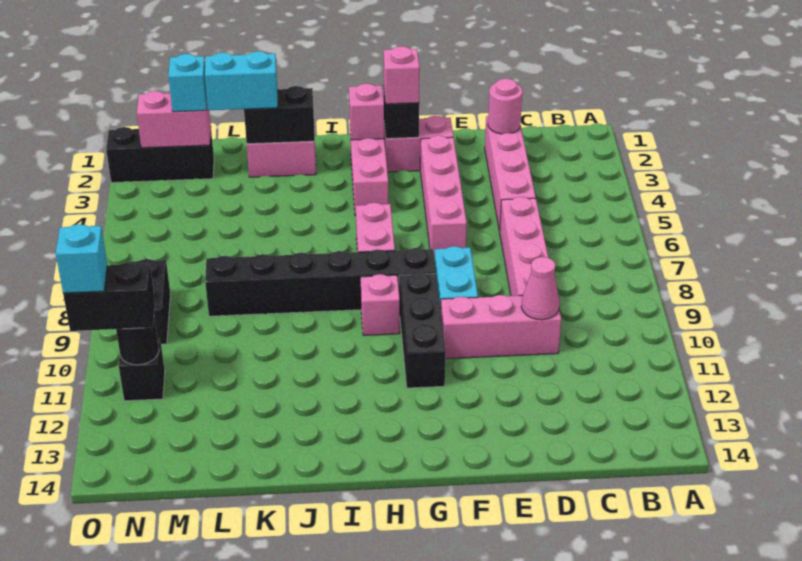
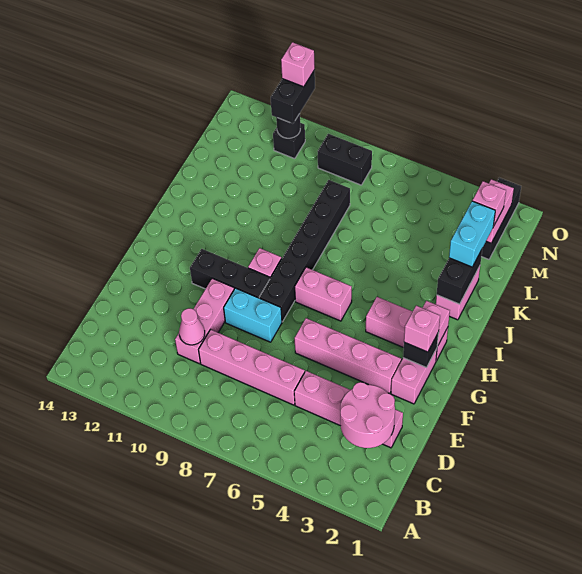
pink 1x1 round brick [488,79,522,134] -> pink 2x2 round brick [340,382,395,448]
cyan 1x1 brick [168,54,207,112] -> pink 1x1 brick [472,181,506,226]
cyan 1x1 brick [56,224,107,293] -> pink 1x1 brick [281,42,315,87]

